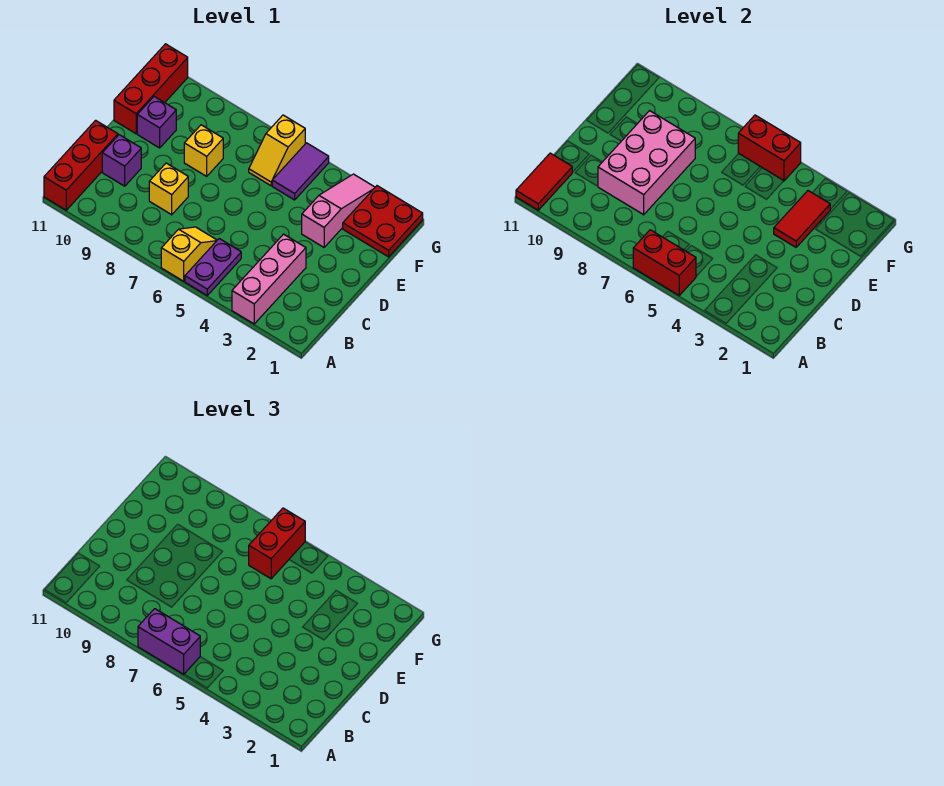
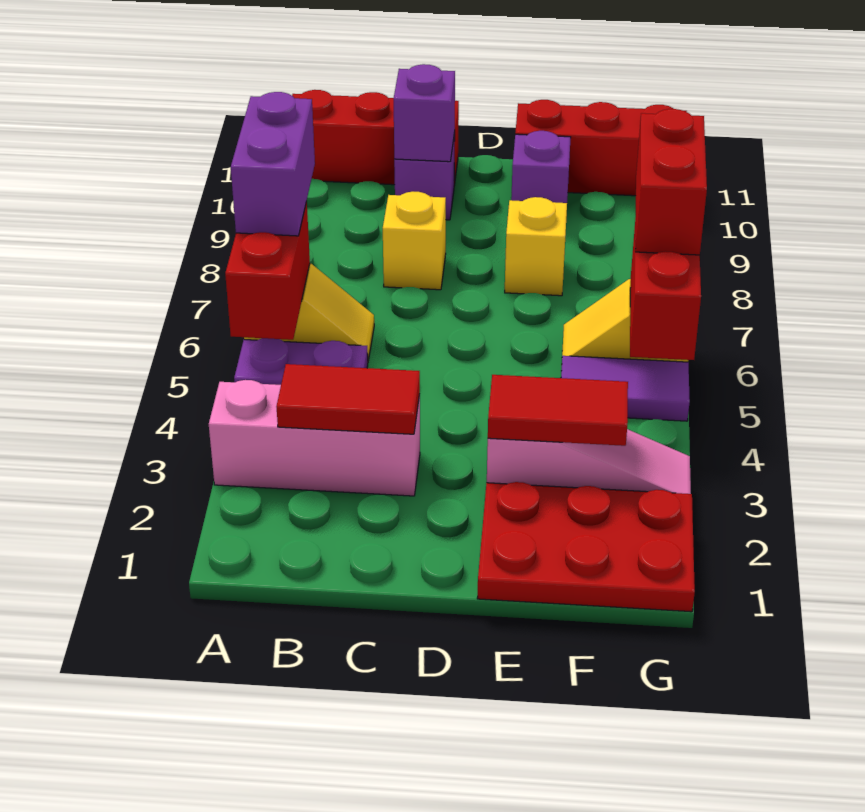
red 1x2 tile [516,153,572,210] -> red 1x2 tile moved to [276,364,420,434]
pink 2x3 brick [598,111,695,215] -> none
none -> purple 1x1 brick [394,64,455,162]
red 2x2 plate [343,186,423,257] -> red 2x3 plate [477,482,695,612]
red 1x2 brick [249,508,305,579] -> red 1x2 brick turned to [635,109,707,255]

